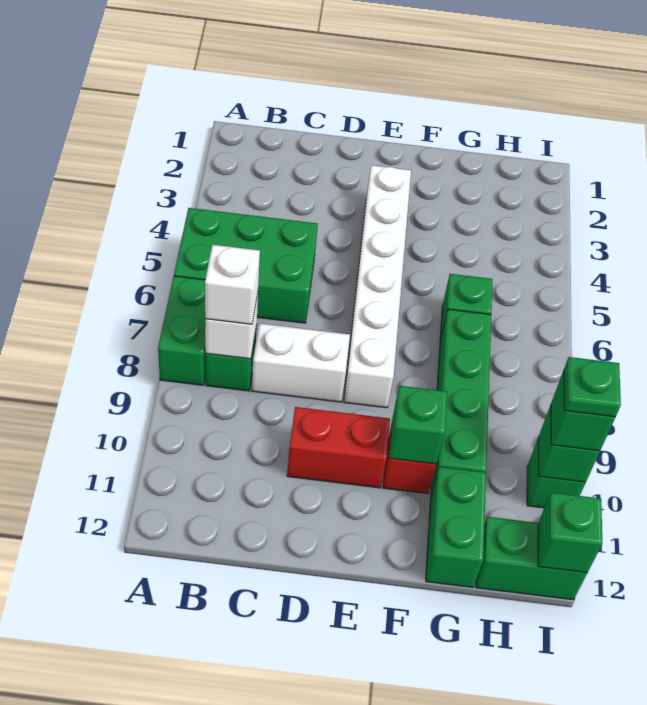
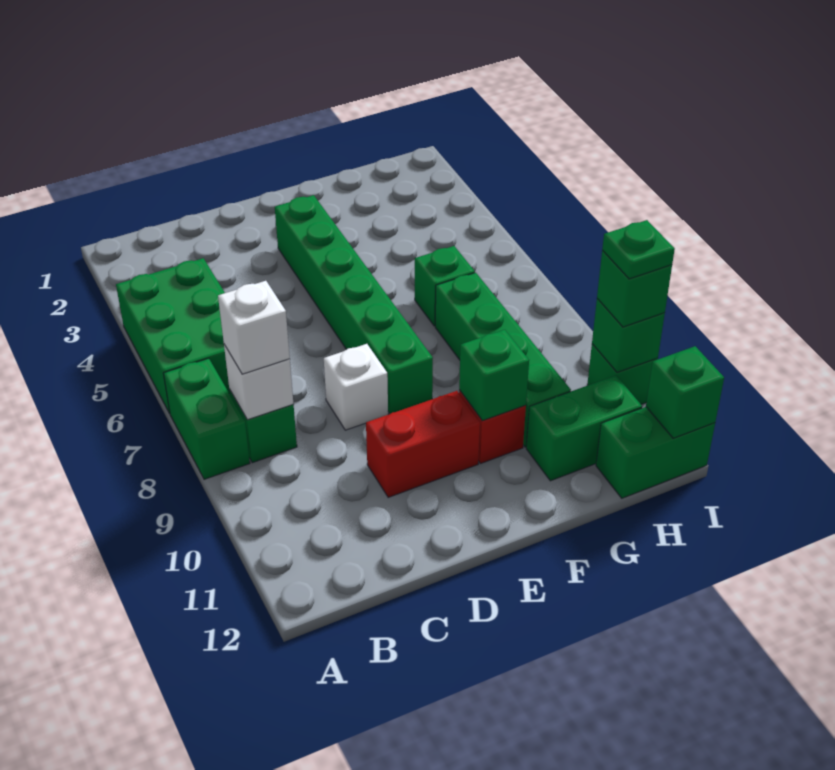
green 2x3 brick [174,208,318,323] -> green 2x3 brick turned to [116,258,230,413]
white 1x2 brick [252,323,350,402] -> white 1x1 brick [324,344,388,430]
white 1x6 brick [344,165,411,408] -> green 1x6 brick [275,195,433,414]
green 1x2 brick [426,467,486,587] -> green 1x2 brick turned to [526,376,642,481]

